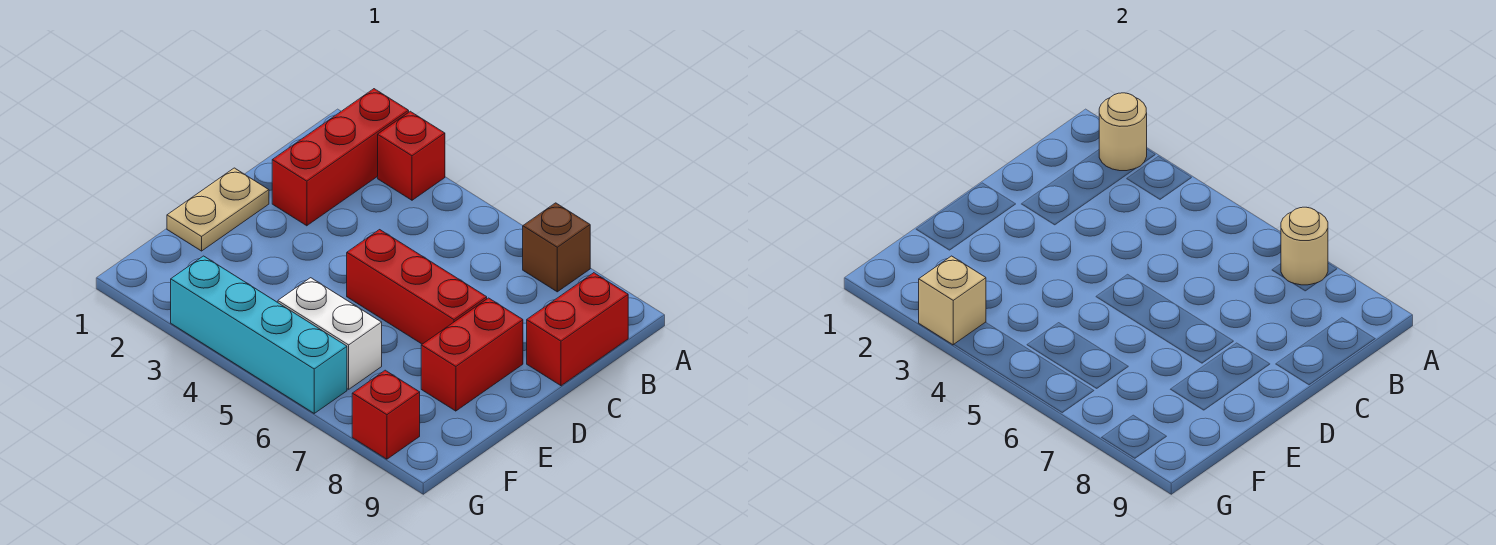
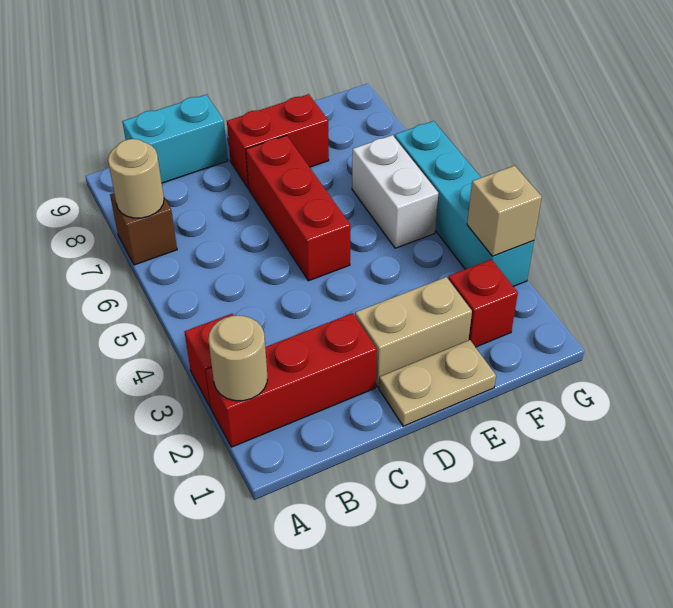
red 1x2 brick [527,273,628,386] -> cyan 1x2 brick [122,95,228,183]
none -> tan 1x2 brick [355,277,472,387]
red 1x1 brick [352,370,420,459] -> red 1x1 brick moved to [448,259,518,347]

